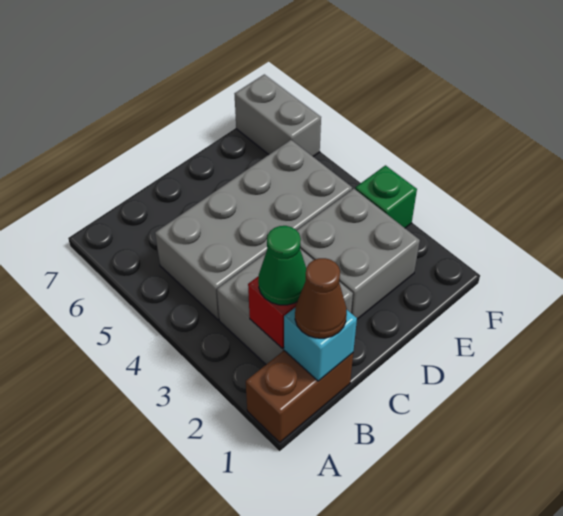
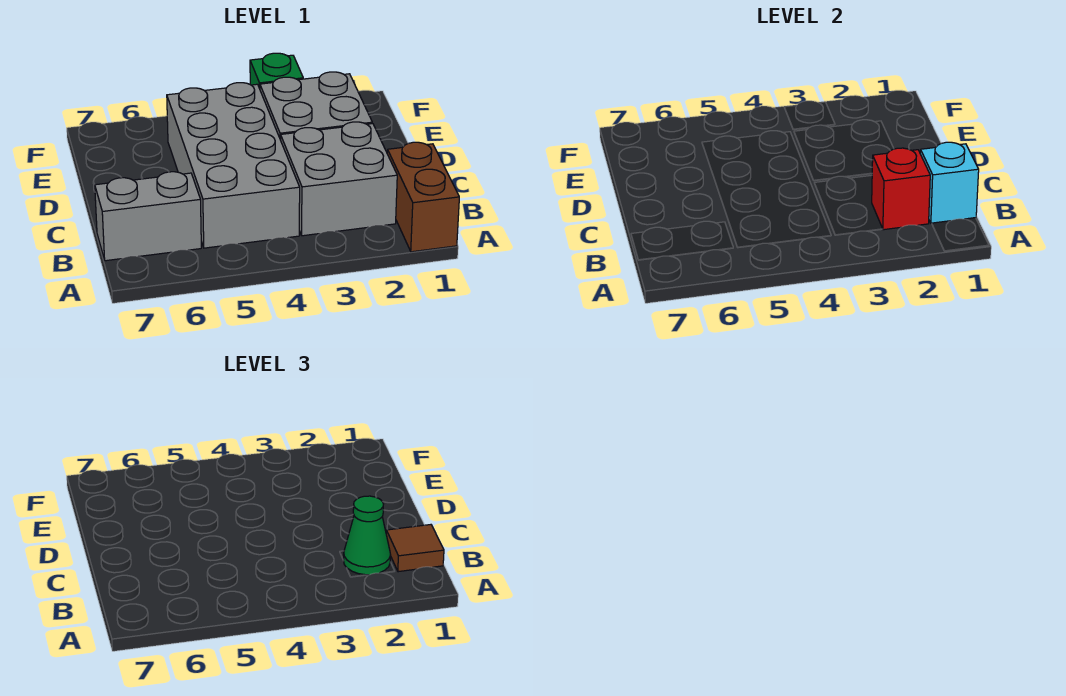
brown 1x1 cone [295,258,347,338] -> brown 1x1 tile [386,525,444,572]
grey 1x2 brick [235,74,321,157] -> grey 1x2 brick moved to [95,172,201,261]

